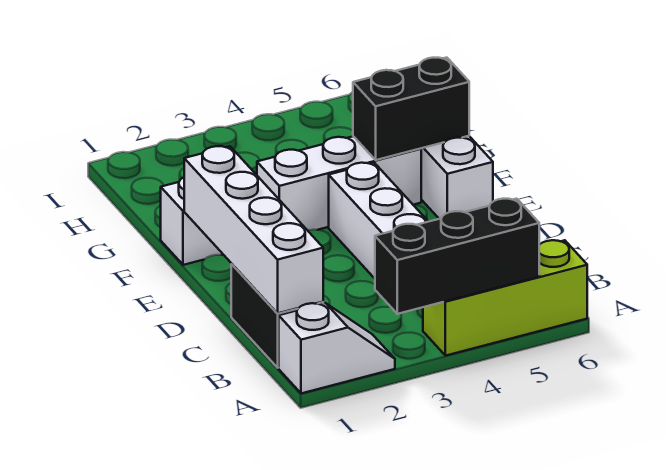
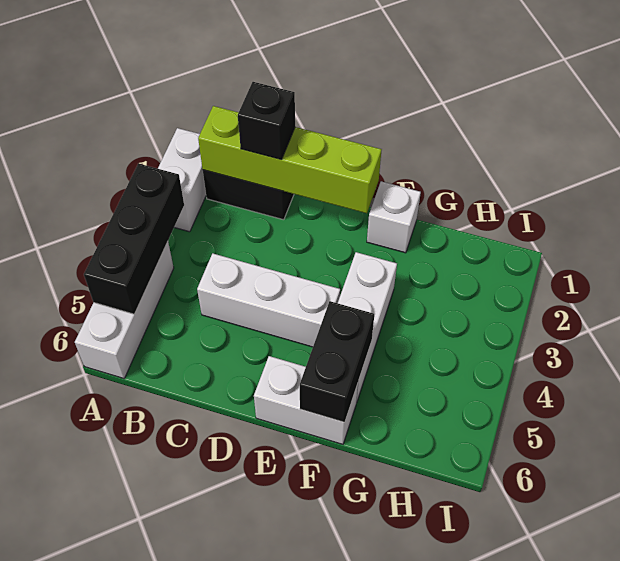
white 1x2 slope [279,303,395,393] -> white 1x2 brick [158,128,206,232]
lime 1x3 brick [423,240,587,356] -> white 1x3 brick [75,242,174,378]
white 1x4 brick [184,146,323,313] -> lime 1x4 brick [198,106,382,213]
none -> black 1x1 brick [238,82,295,160]

